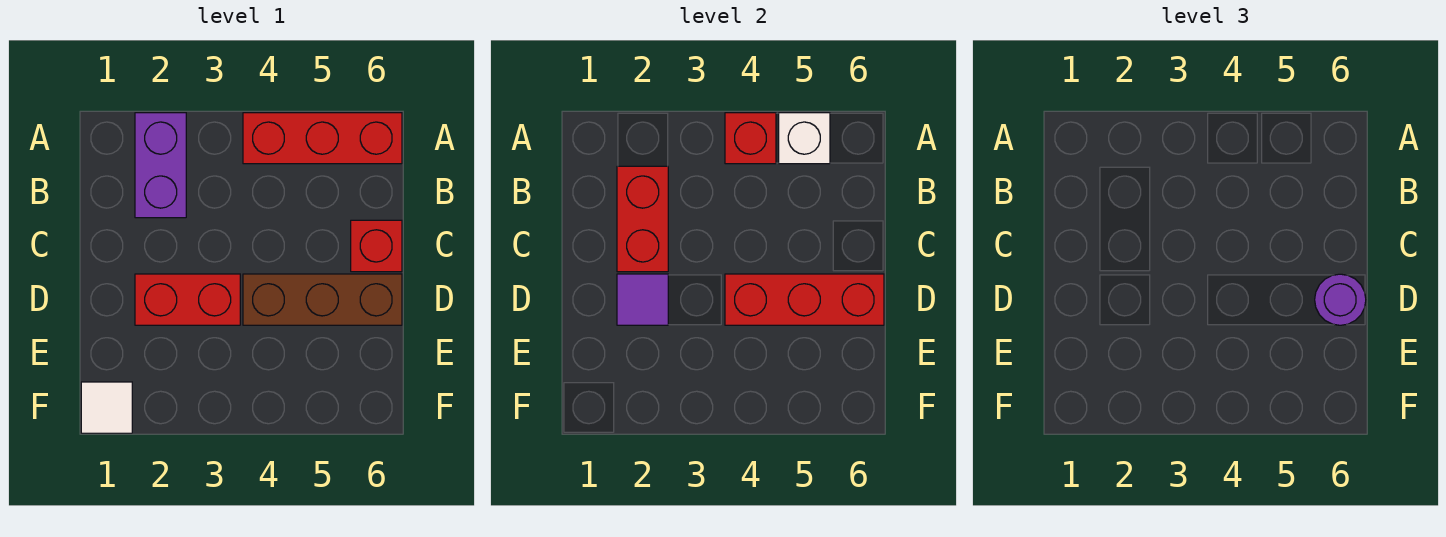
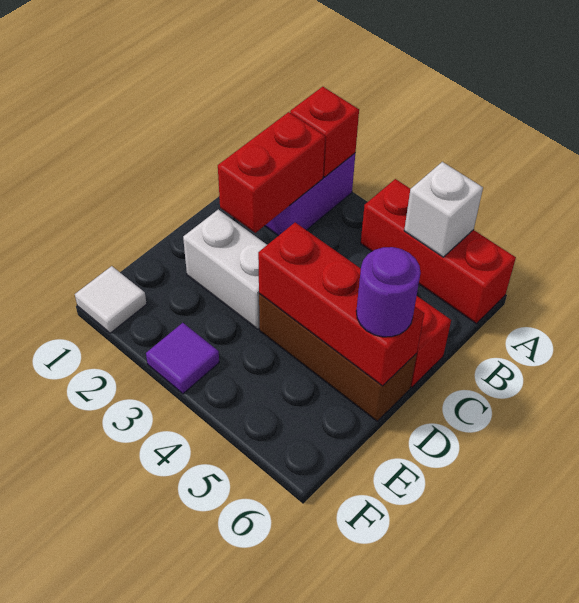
red 1x1 brick [725,113,776,164] -> red 1x1 brick moved to [290,87,359,177]
red 1x2 brick [135,274,240,325] -> white 1x2 brick [183,209,267,329]
purple 1x1 tile [617,274,668,325] -> purple 1x1 tile moved to [146,323,219,394]

